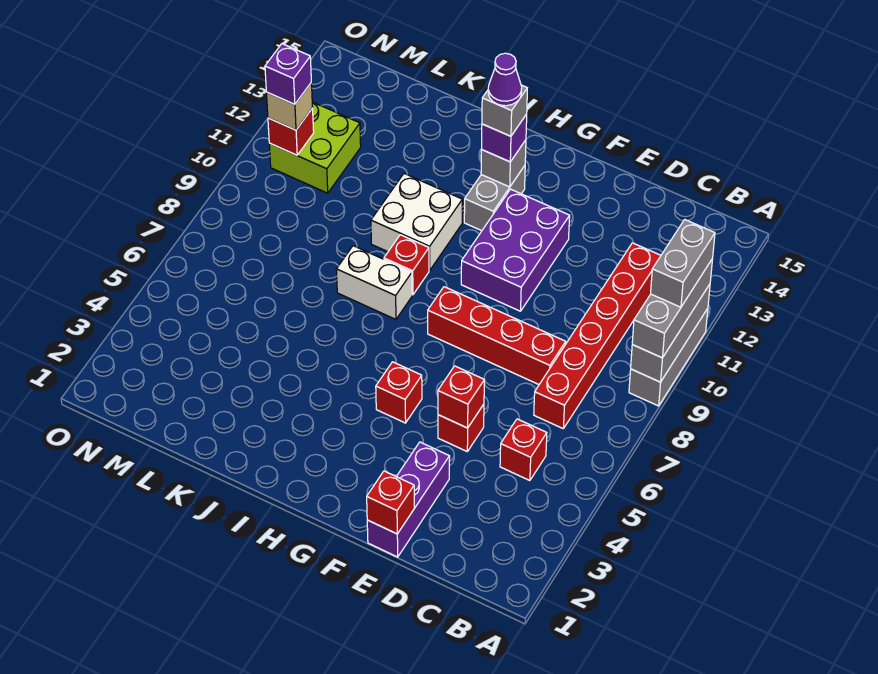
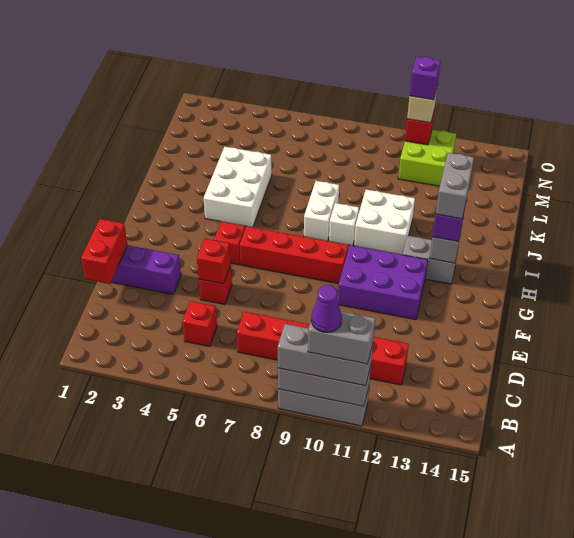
red 1x4 brick [428,287,566,384] -> red 1x4 brick turned to [240,226,348,284]
red 1x1 brick [367,471,414,534] -> red 1x2 brick [81,219,127,284]
grey 1x1 brick [482,85,527,136] -> grey 1x2 brick [436,153,474,219]
purple 1x1 cone [488,53,522,106] -> purple 1x1 cone moved to [311,285,342,332]
none -> white 2x3 brick [204,147,272,227]
red 1x1 brick [384,235,429,295] -> white 1x1 brick [329,203,359,246]

